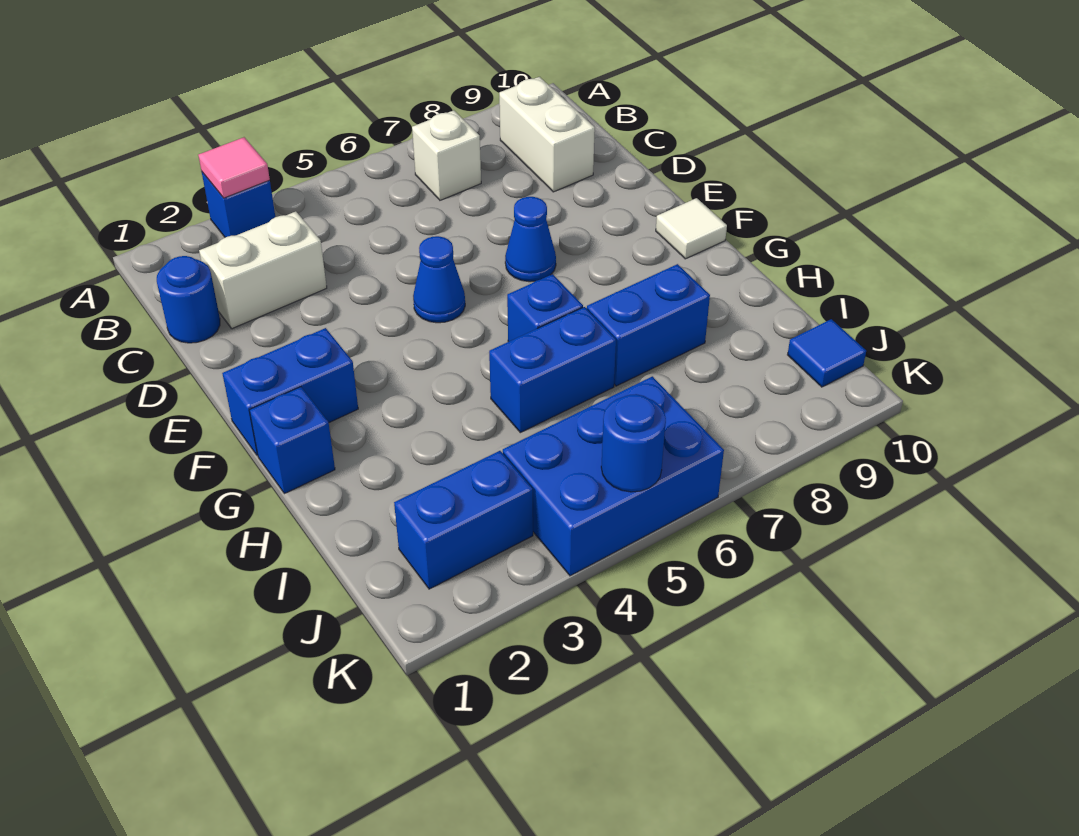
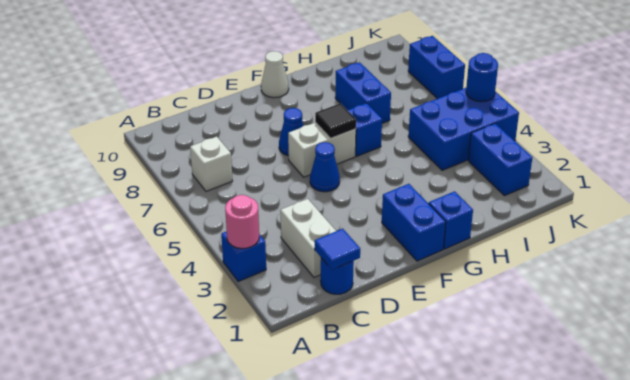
pink 1x1 tile [198,137,270,198] -> pink 1x1 round brick [225,195,259,248]
white 1x2 brick [499,77,595,192] -> white 1x2 brick moved to [288,122,356,177]
none -> black 1x1 tile [315,103,356,138]
white 1x1 tile [656,198,727,259] -> white 1x1 cone [261,51,289,98]
blue 1x2 brick [489,307,616,433] -> blue 1x2 brick moved to [408,36,465,99]
blue 2x3 brick [503,376,724,576] -> blue 2x3 brick turned to [408,88,519,170]
blue 1x1 tile [788,319,866,387] -> blue 1x1 tile moved to [315,229,360,270]

